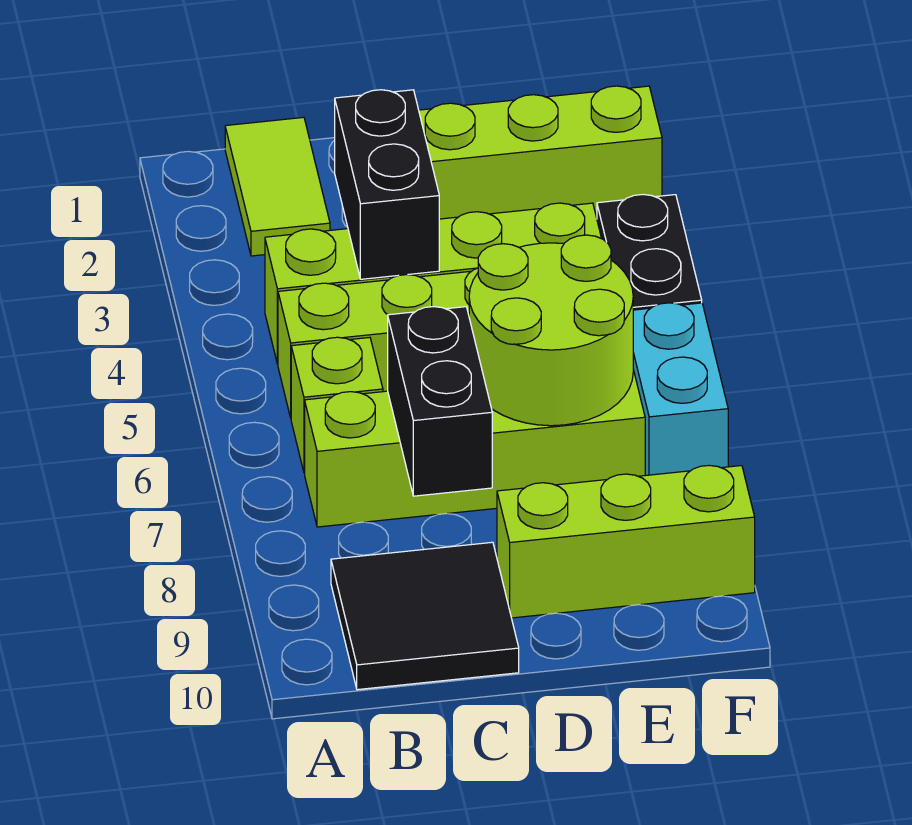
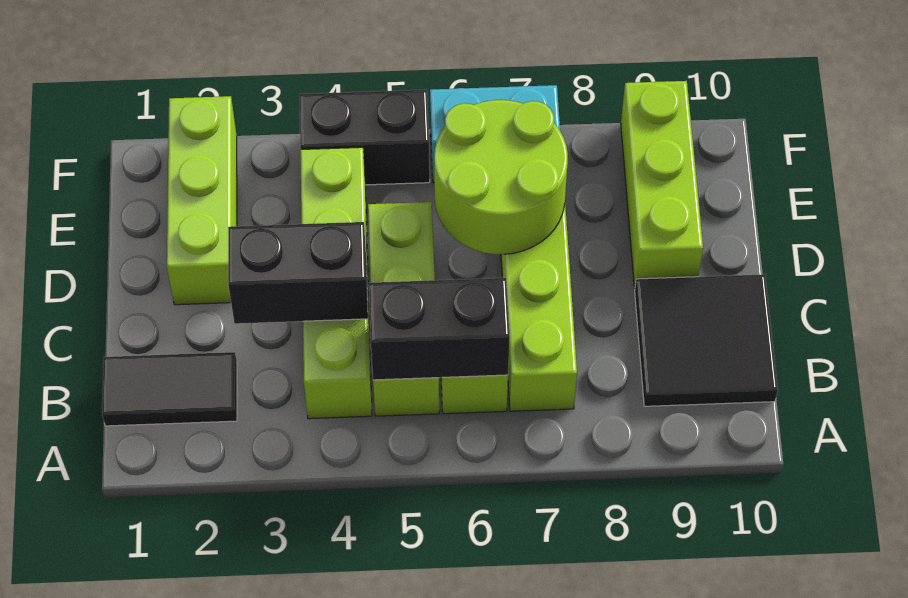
lime 1x2 tile [225,117,330,256] -> black 1x2 tile [102,352,237,426]
black 1x2 brick [388,307,492,496] -> black 1x2 brick moved to [369,278,510,380]

